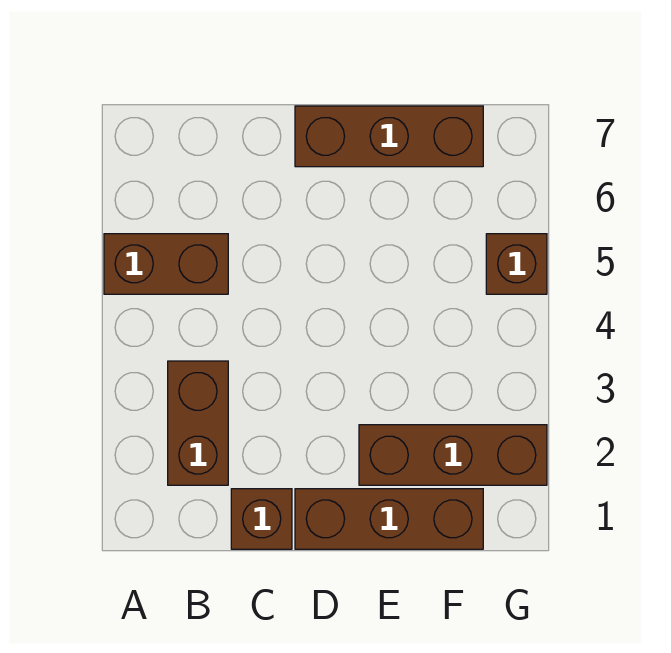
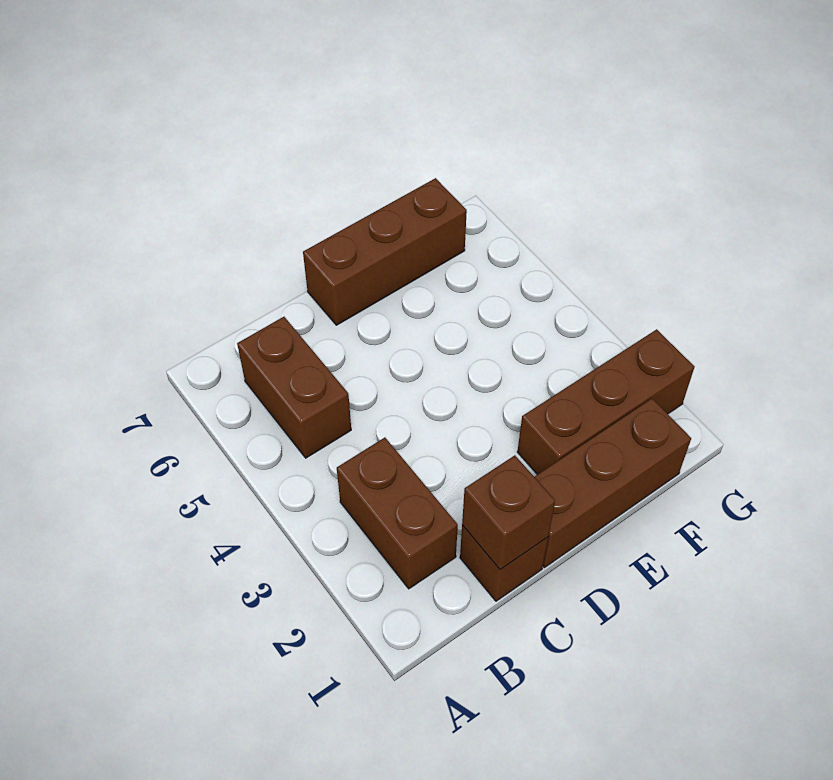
brown 1x2 brick [104,234,228,294] -> brown 1x2 brick turned to [237,317,351,458]
brown 1x1 brick [486,234,547,294] -> brown 1x1 brick moved to [462,455,555,570]

